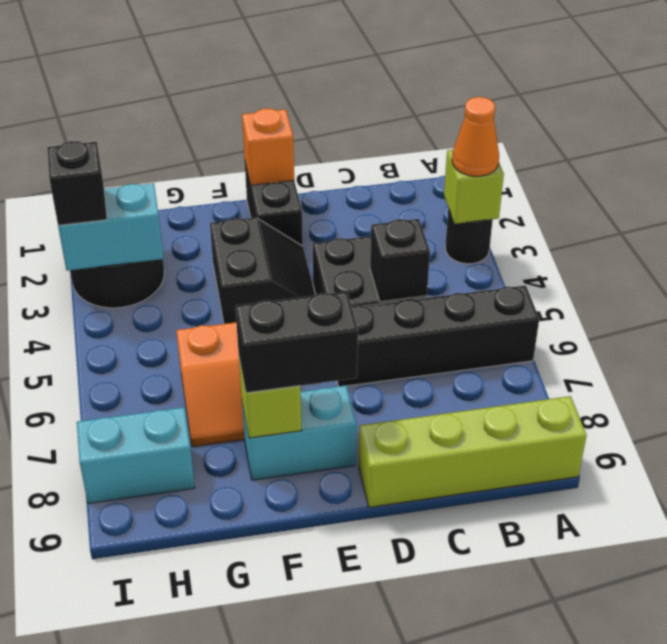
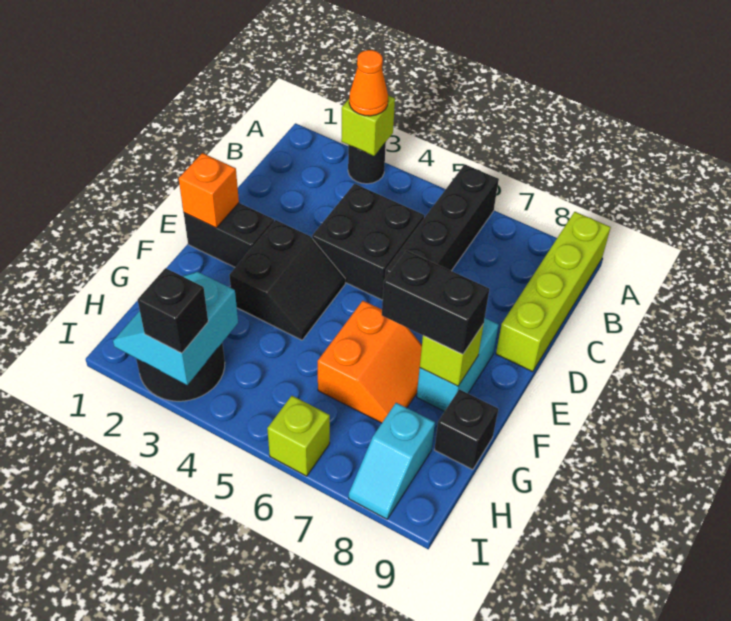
black 1x1 brick [370,219,430,302] -> black 1x1 brick moved to [434,389,498,470]
black 2x2 slope [210,218,315,324] -> black 2x2 slope turned to [229,220,345,340]
black 1x2 brick [235,291,358,393] -> black 1x2 brick turned to [382,250,489,354]
cyan 1x2 brick [77,407,195,504] -> cyan 1x2 slope [349,403,435,519]
none -> lime 1x1 brick [267,396,330,476]

